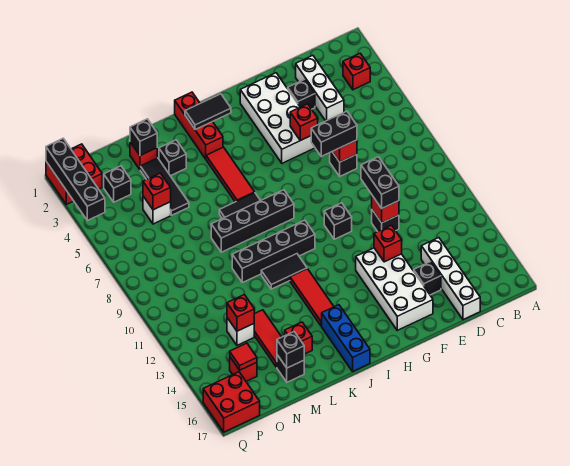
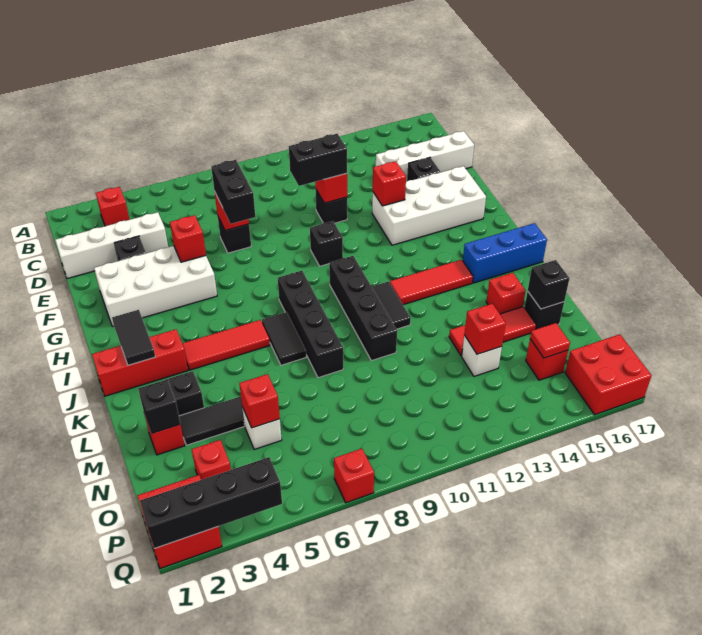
white 1x3 brick [296,56,344,121] -> white 1x4 brick [55,212,168,279]
black 1x1 brick [104,166,131,202] -> red 1x1 brick [192,440,231,480]
none -> red 1x1 brick [334,448,374,503]

